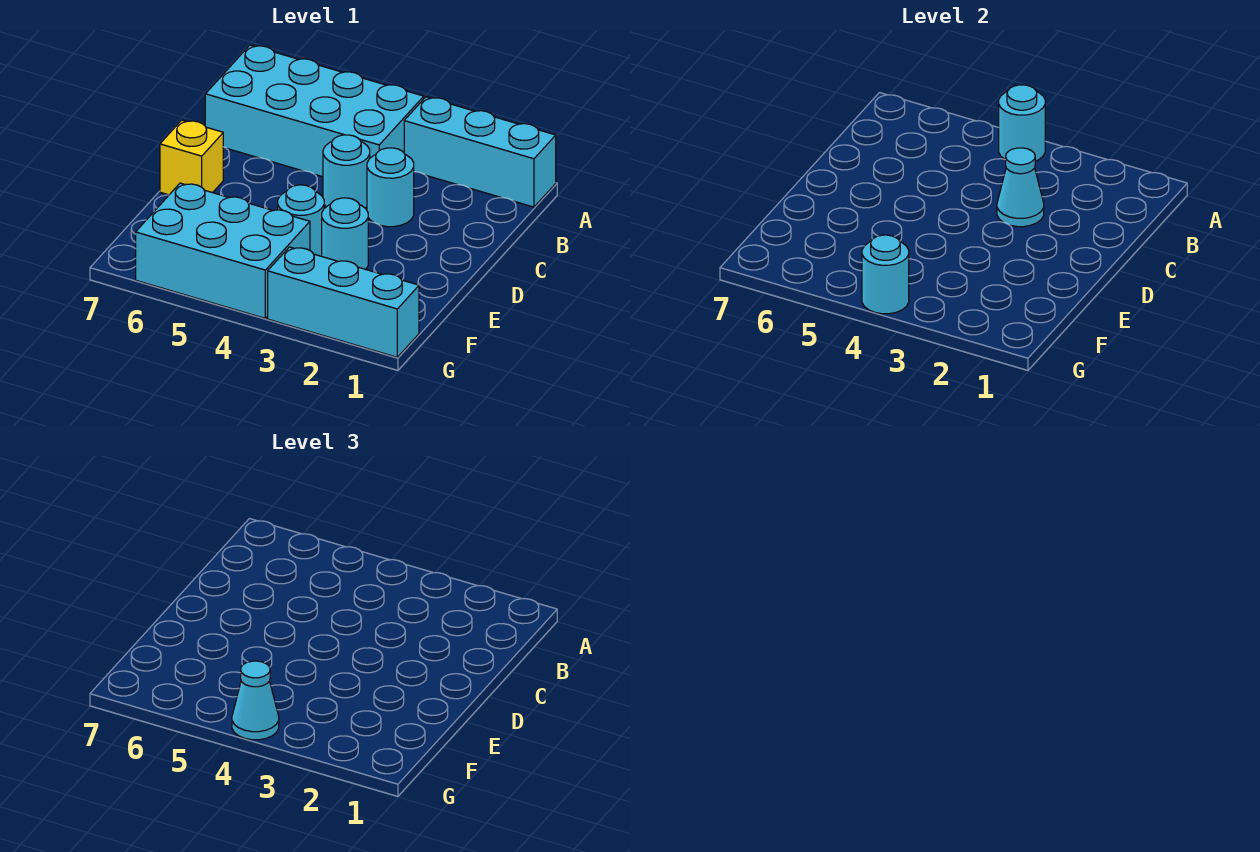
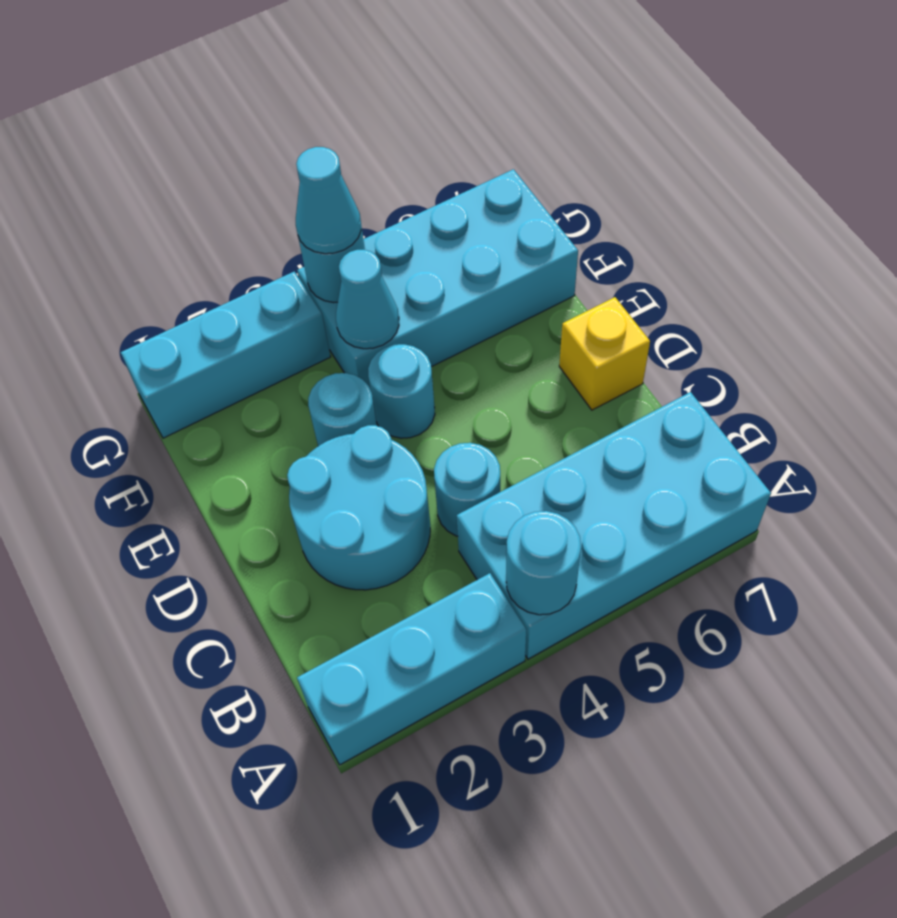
cyan 1x1 round brick [367,148,414,227] -> cyan 2x2 round brick [287,425,430,590]
cyan 1x1 cone [997,148,1044,227] -> cyan 1x1 cone moved to [336,250,399,349]
cyan 2x3 brick [136,183,310,318] -> cyan 2x4 brick [297,169,578,388]

